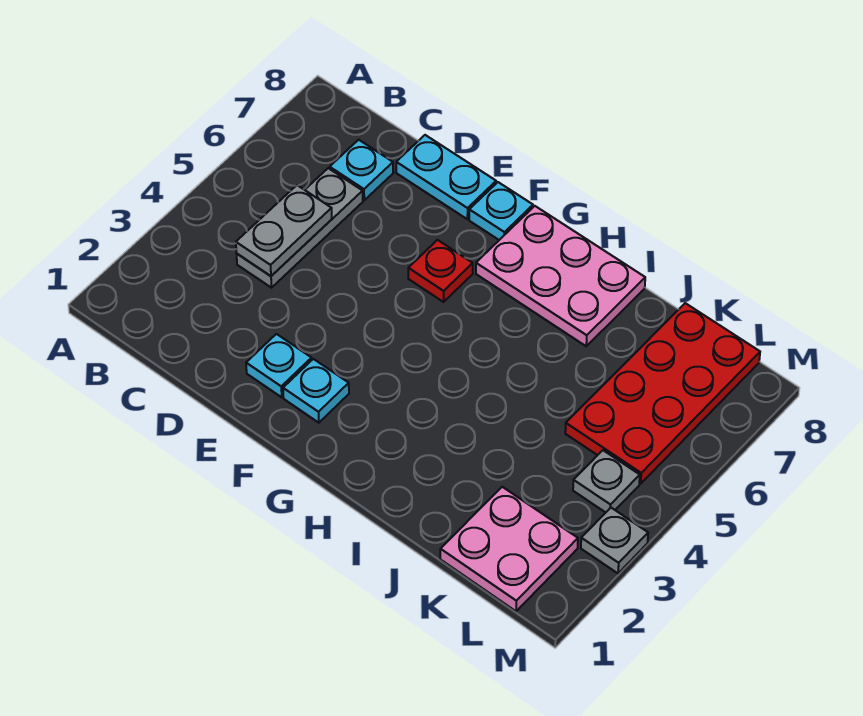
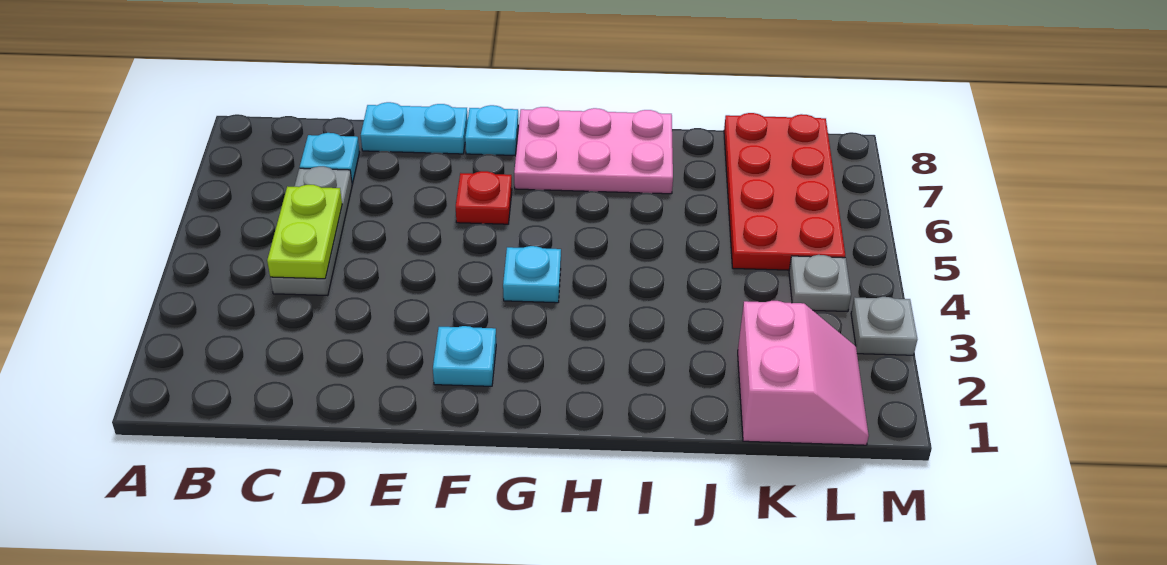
grey 1x2 plate [236,185,332,276] -> lime 1x2 plate [267,185,342,279]
cyan 1x1 plate [246,334,312,397] -> cyan 1x1 plate moved to [503,246,561,303]
pink 2x2 plate [440,487,578,611] -> pink 2x2 slope [738,301,869,445]

